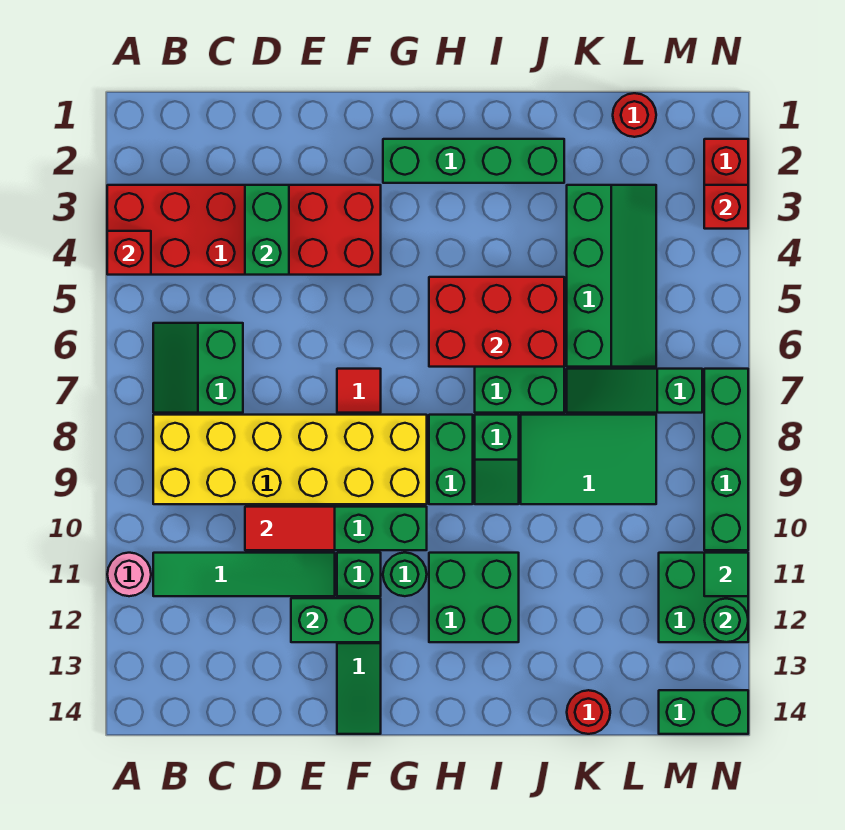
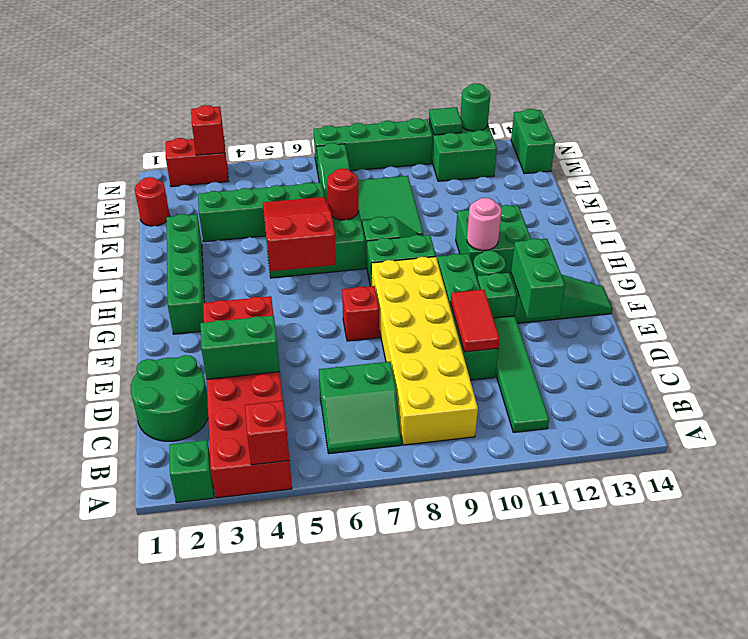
none -> green 1x1 brick [170,440,214,503]
pink 1x1 round brick [107,553,151,596] -> pink 1x1 round brick moved to [467,198,501,250]
none -> green 2x2 round brick [131,355,208,441]
red 1x1 tile [337,369,381,413] -> red 1x1 brick [342,286,379,341]
red 2x3 brick [429,277,564,367] -> red 2x3 slope [263,197,336,271]
red 1x1 round brick [567,690,610,734] -> red 1x1 round brick moved to [327,169,359,220]

